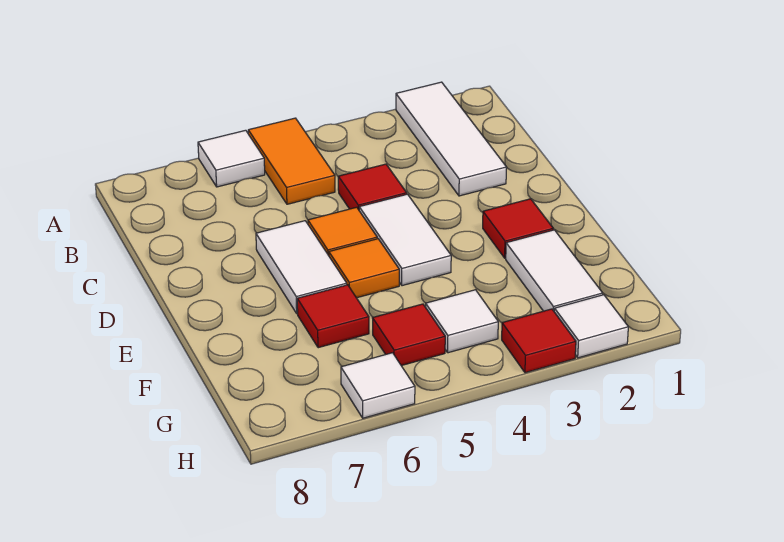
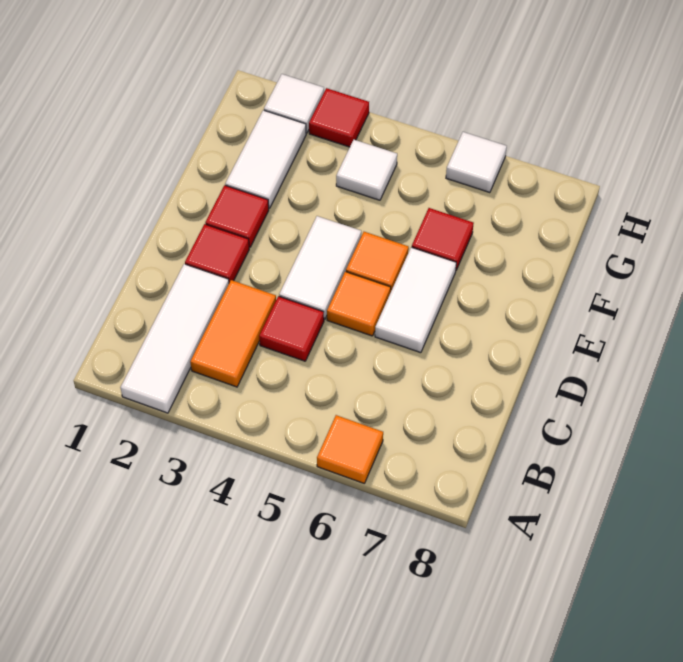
orange 1x2 tile [248,118,335,204] -> orange 1x2 tile moved to [190,280,276,387]
white 1x1 tile [198,130,265,187] -> orange 1x1 tile [317,415,383,483]
red 1x1 tile [373,304,445,366] -> red 1x1 tile moved to [185,224,249,283]

